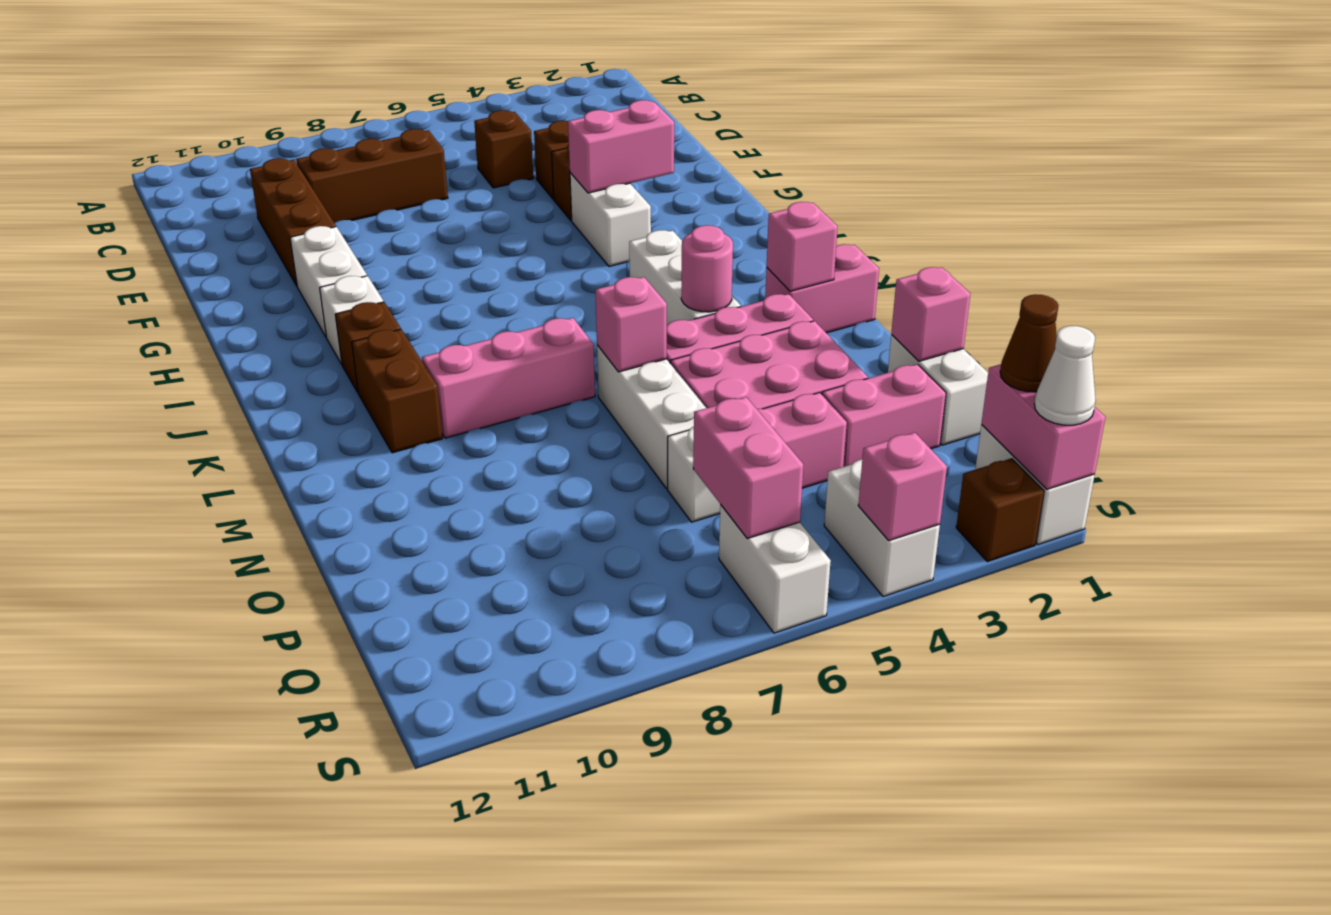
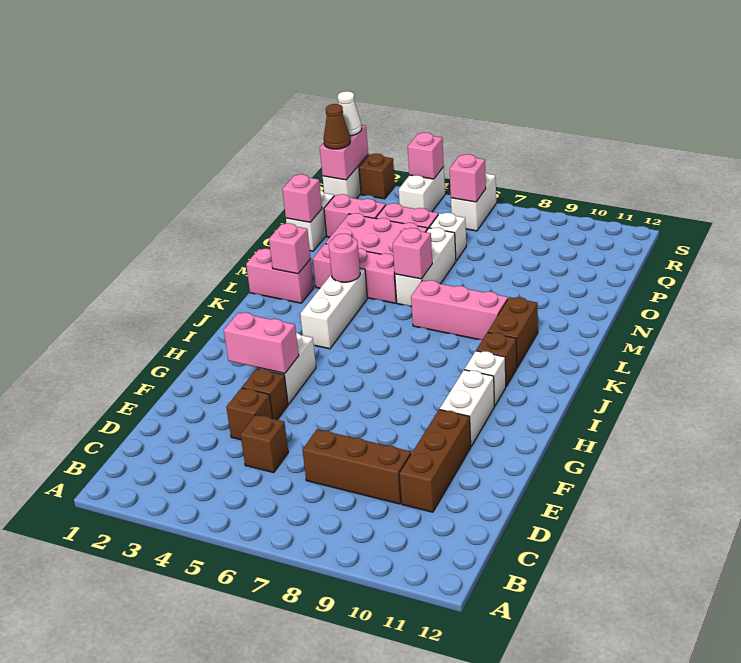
pink 1x2 brick [693,397,803,538] -> pink 1x1 brick [450,154,486,202]

